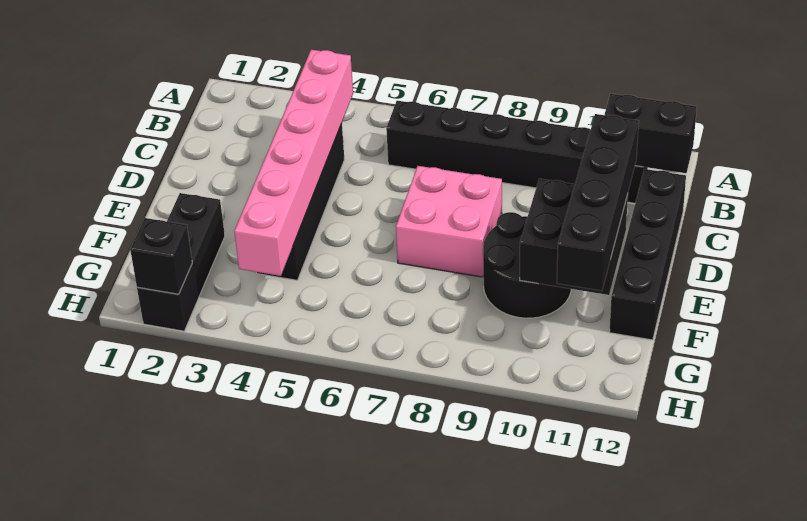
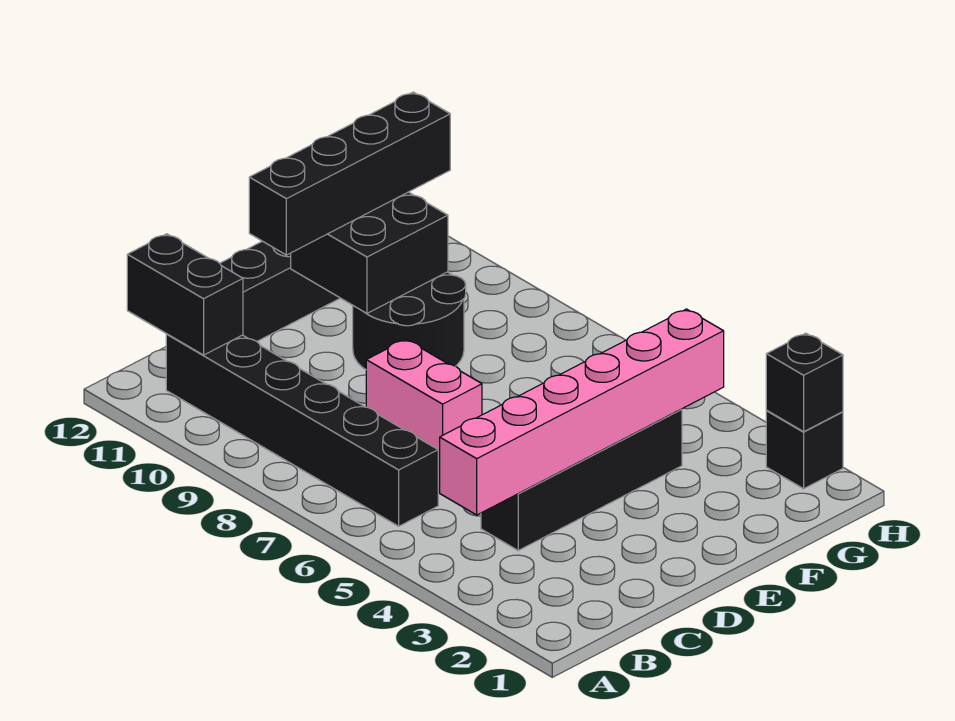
pink 2x2 brick [396,166,502,277] -> pink 1x2 brick [366,339,482,459]
black 1x3 brick [137,193,225,331] -> black 1x1 brick [766,411,843,489]

